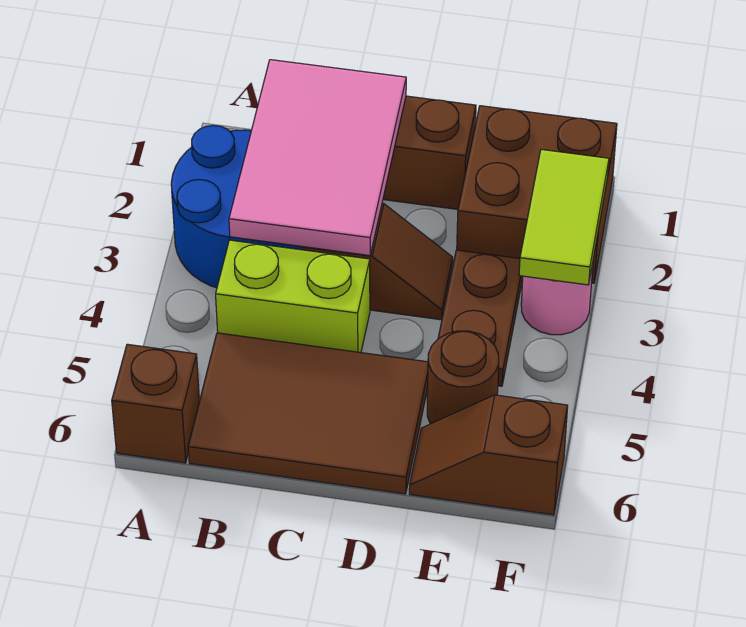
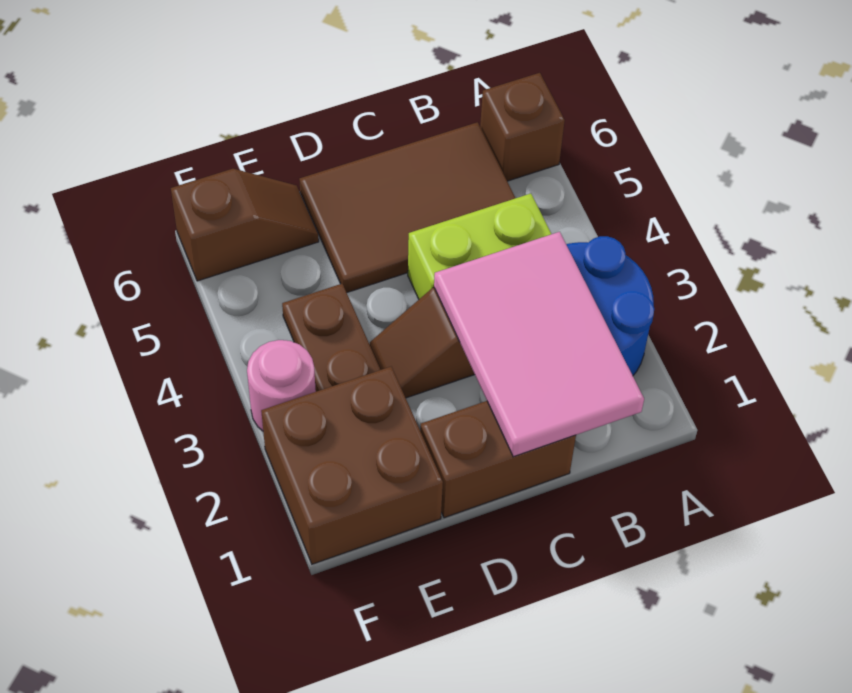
brown 1x1 round brick [427,331,499,424] -> none
lime 1x2 tile [519,149,609,285] -> none

